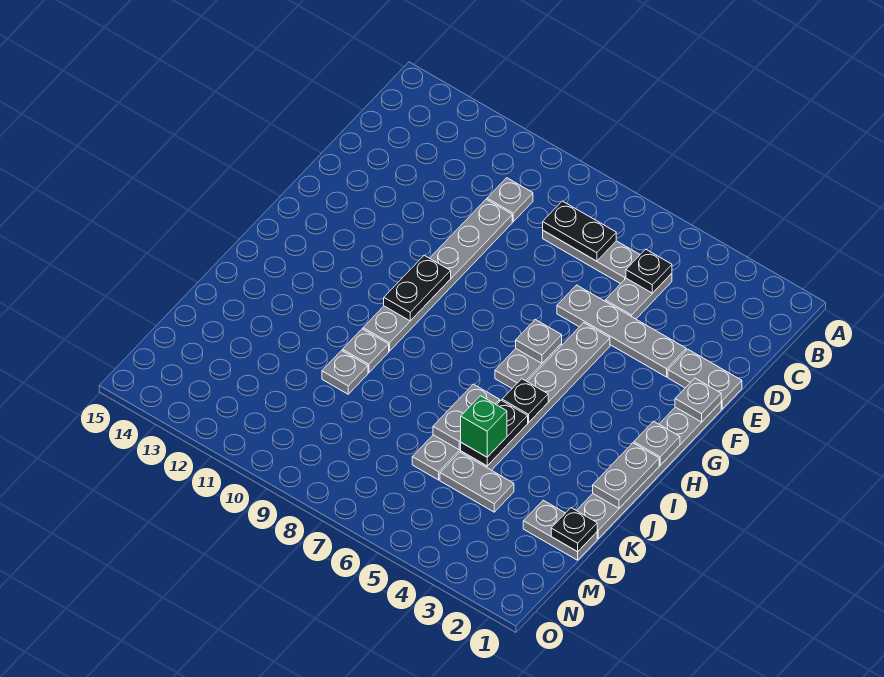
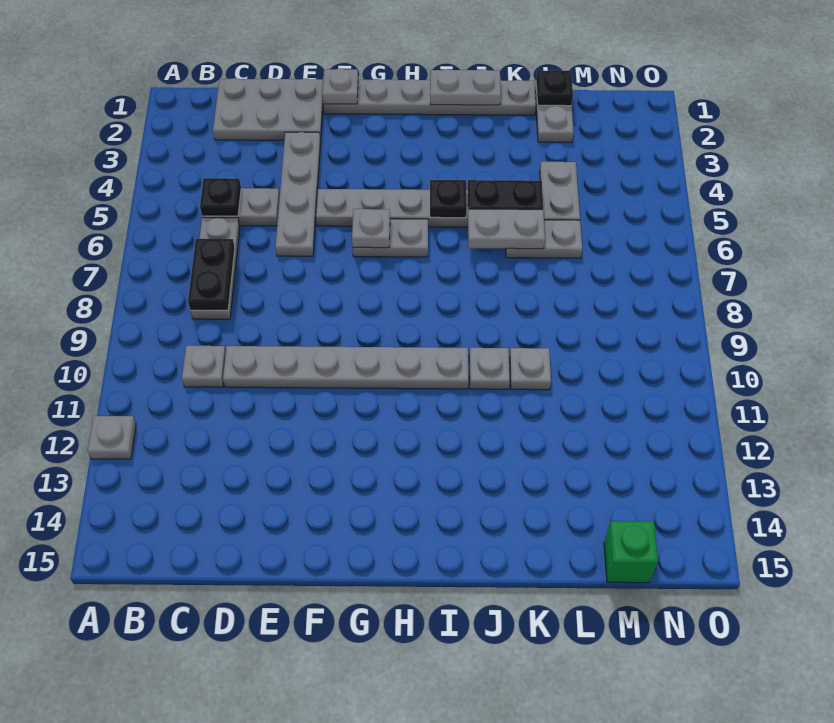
grey 1x2 plate [668,349,742,409] -> grey 2x3 plate [213,78,323,140]
black 1x2 plate [384,255,451,321] -> none
grey 1x1 plate [634,421,680,465] -> grey 1x1 plate moved to [87,416,136,459]
green 1x1 brick [461,396,507,457] -> green 1x1 brick moved to [604,521,658,583]

